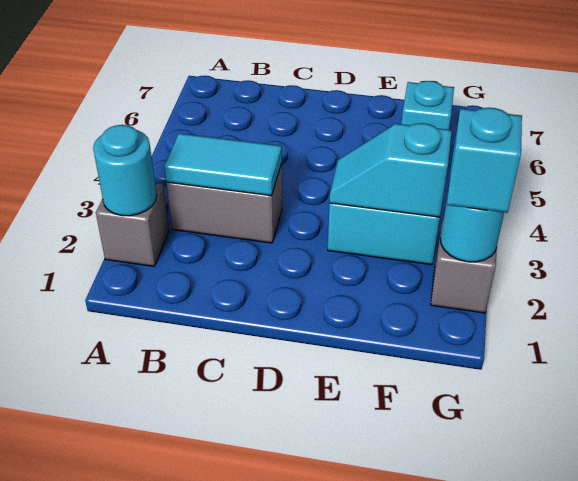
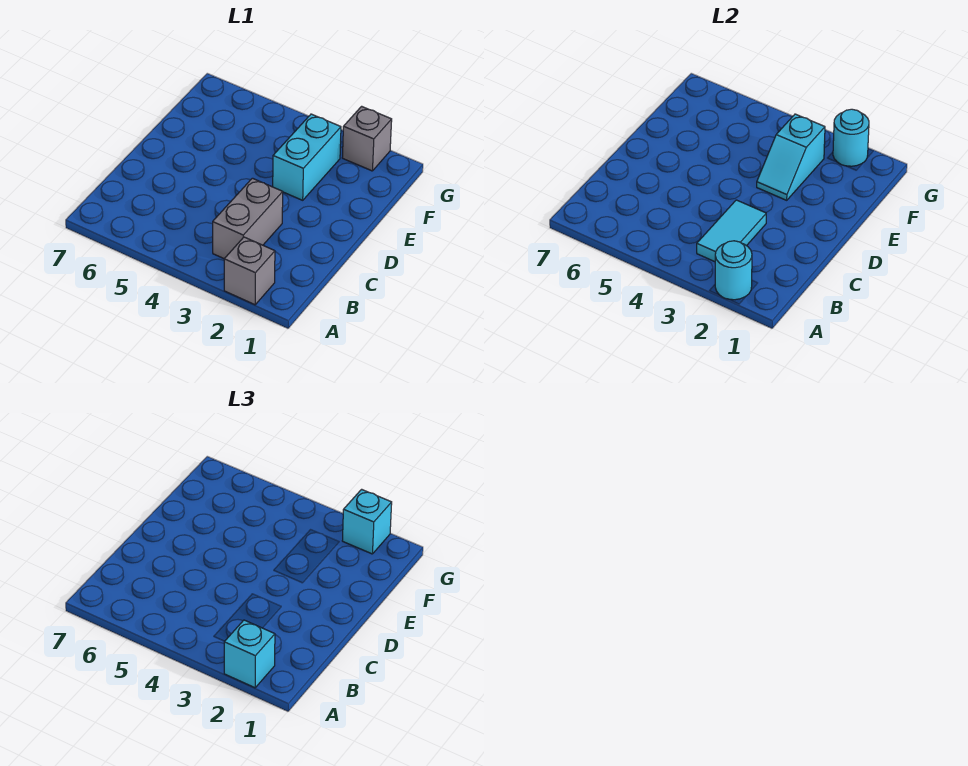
cyan 1x1 brick [401,81,454,130] -> cyan 1x1 brick moved to [224,620,275,688]

